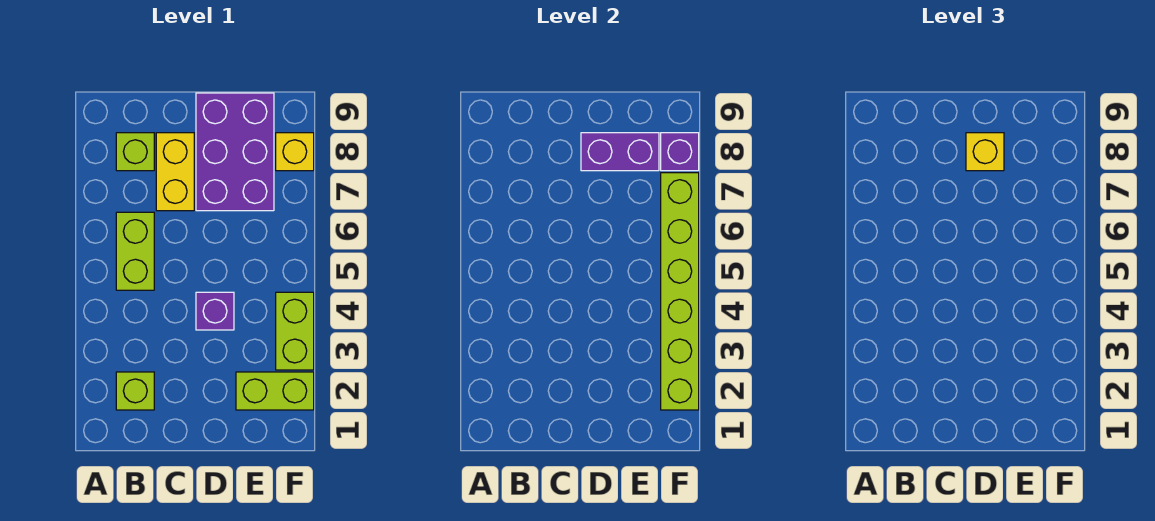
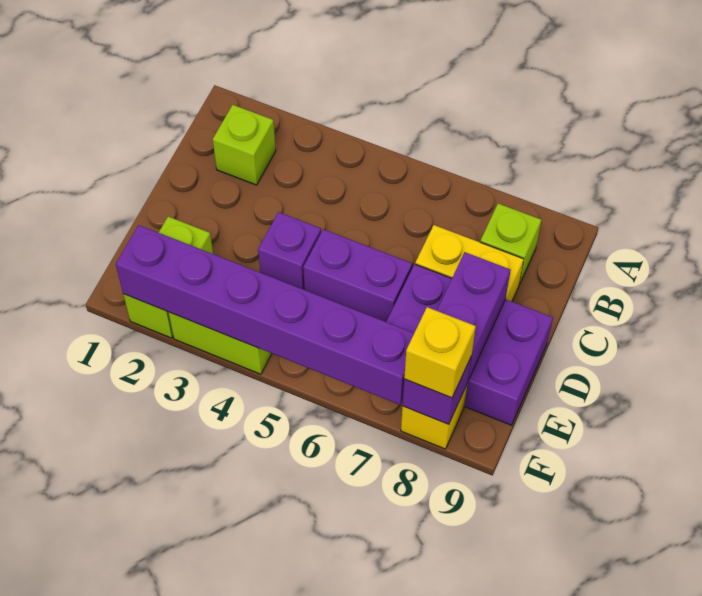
lime 1x2 brick [116,212,154,290] -> none
none -> purple 1x2 brick [303,229,412,322]
yellow 1x1 brick [966,133,1004,171] -> yellow 1x1 brick moved to [404,307,476,398]
lime 1x6 brick [661,173,699,410] -> purple 1x6 brick [116,225,414,405]

